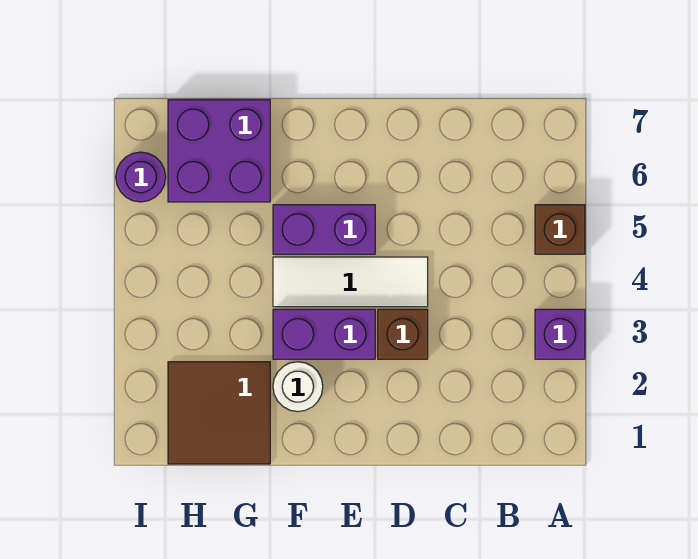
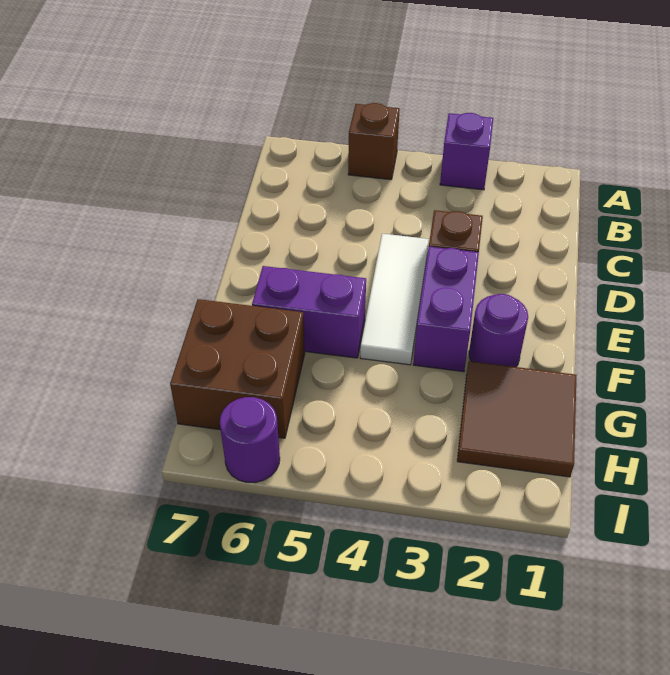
purple 1x2 brick [273,205,375,254] -> purple 1x2 brick turned to [252,266,366,358]
white 1x1 round brick [273,362,323,412] -> purple 1x1 round brick [469,294,528,367]
purple 2x2 brick [168,100,270,202] -> brown 2x2 brick [170,299,305,438]

